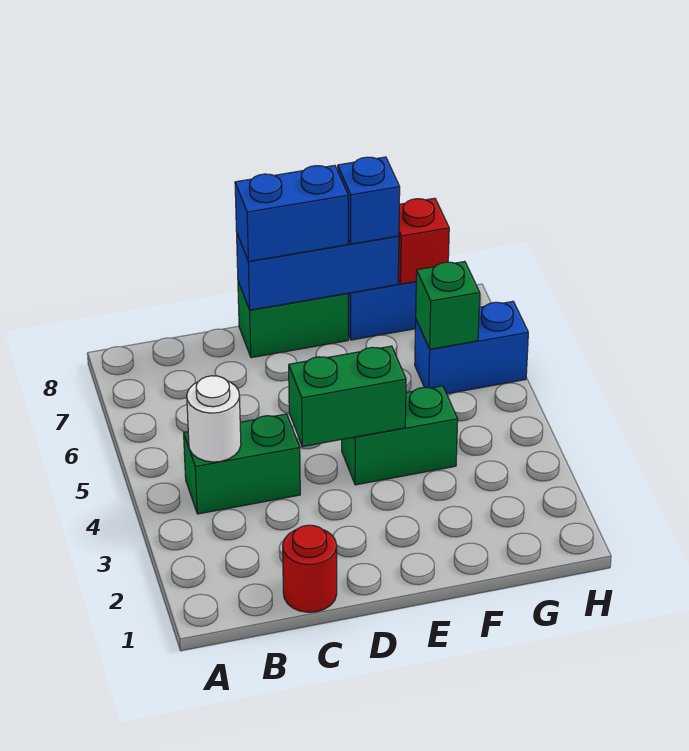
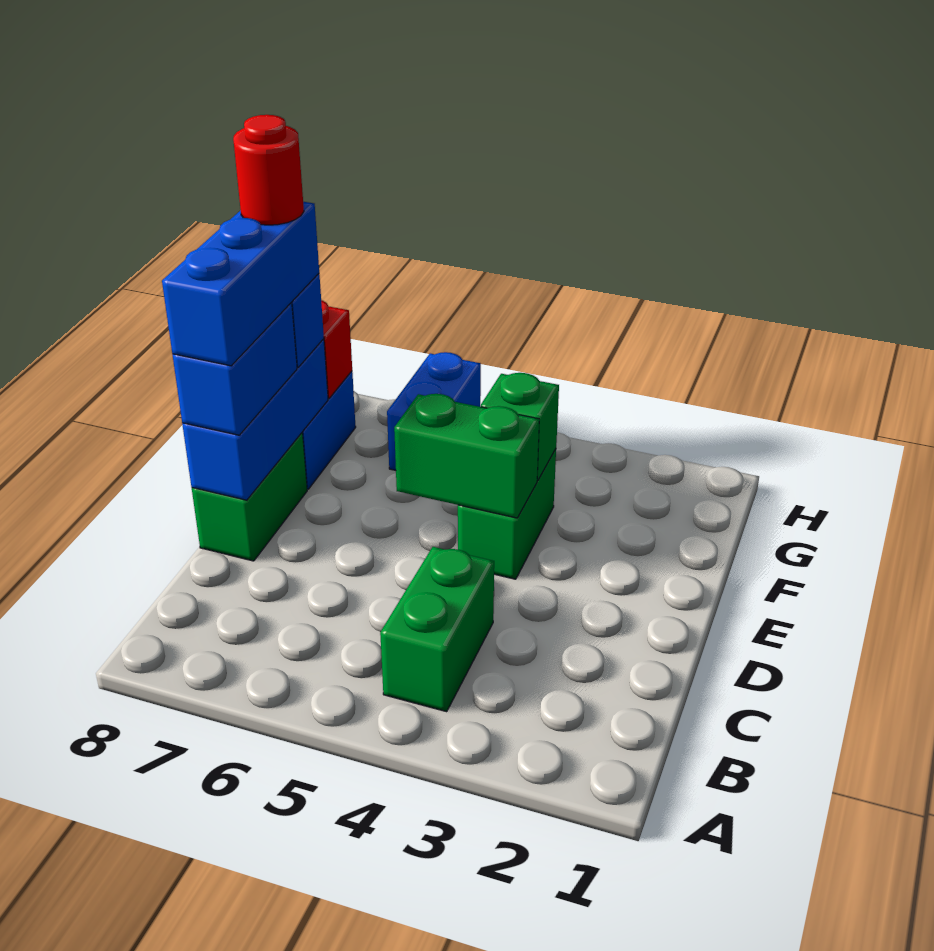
white 1x1 round brick [187,376,241,462] -> none
red 1x1 round brick [283,525,337,612] -> red 1x1 round brick moved to [233,115,304,225]
green 1x2 brick [289,346,406,447] -> green 1x2 brick turned to [394,394,539,518]
none -> blue 1x3 brick [162,202,319,366]
green 1x1 brick [416,261,480,349] -> green 1x1 brick moved to [481,373,559,481]

